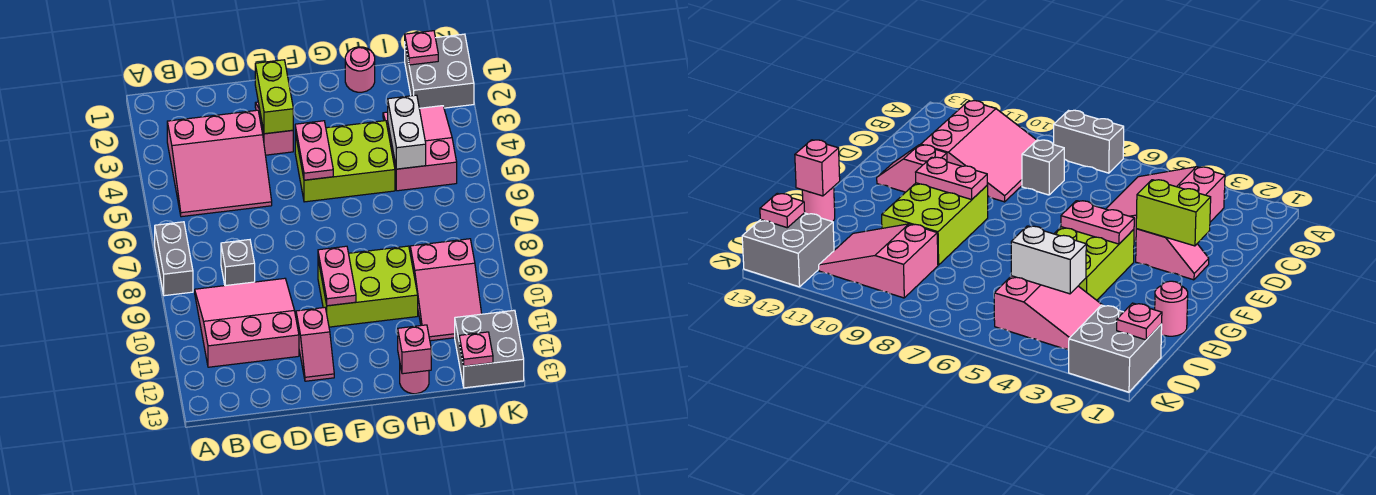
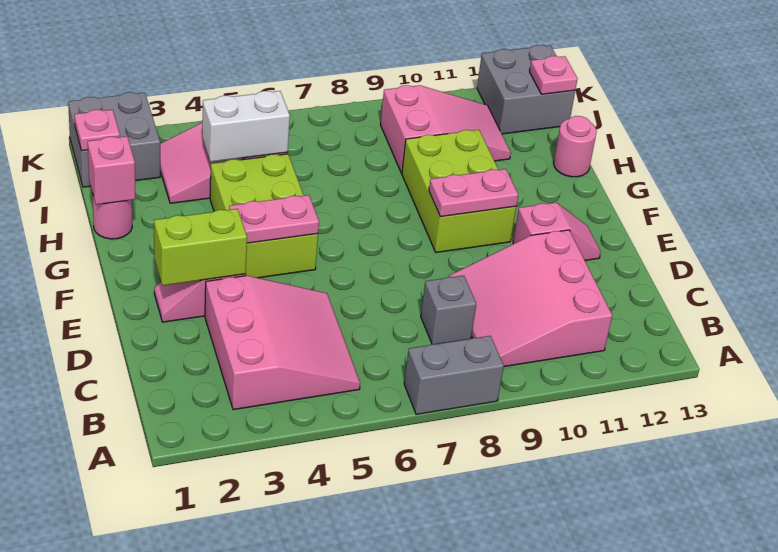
pink 1x1 brick [398,325,431,374] -> pink 1x1 brick moved to [88,136,135,205]

